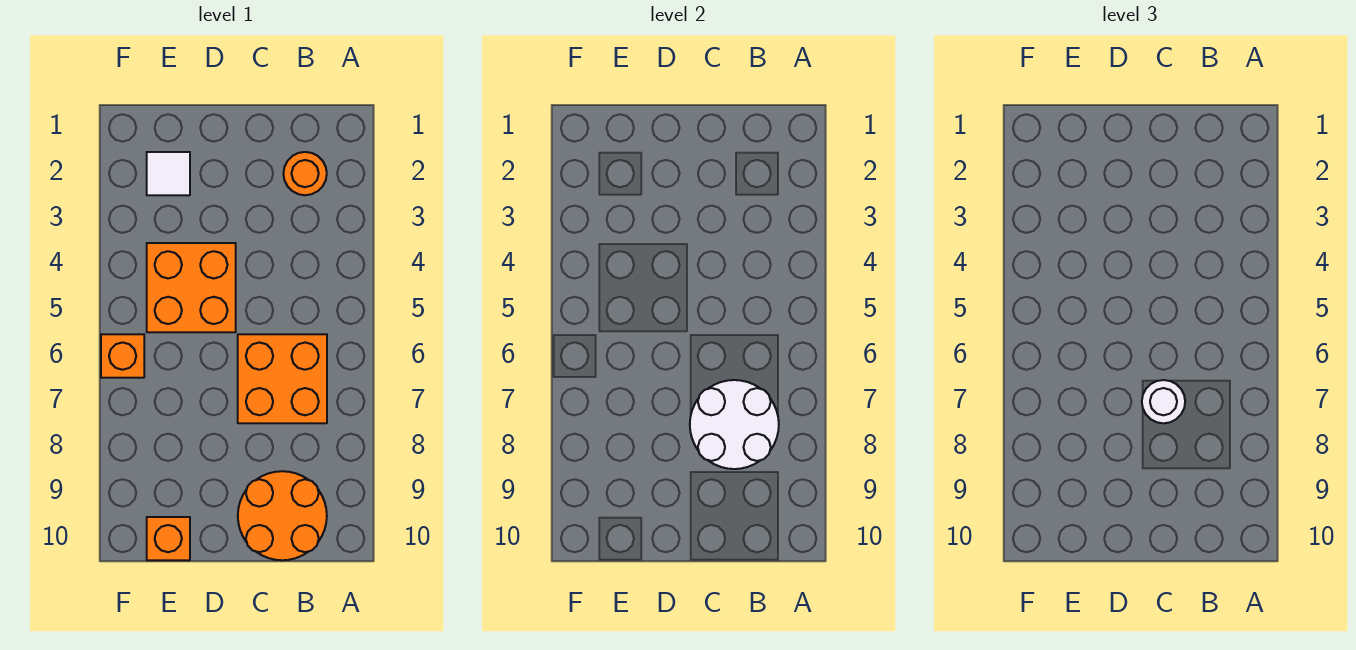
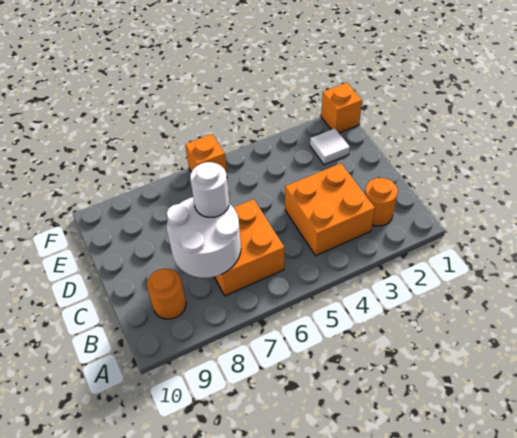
orange 2x2 round brick [238,471,327,560] -> orange 1x1 round brick [147,269,186,319]
orange 2x2 brick [147,243,236,332] -> orange 2x2 brick moved to [285,163,375,256]
orange 1x1 brick [147,517,190,560] -> orange 1x1 brick moved to [321,83,362,133]

